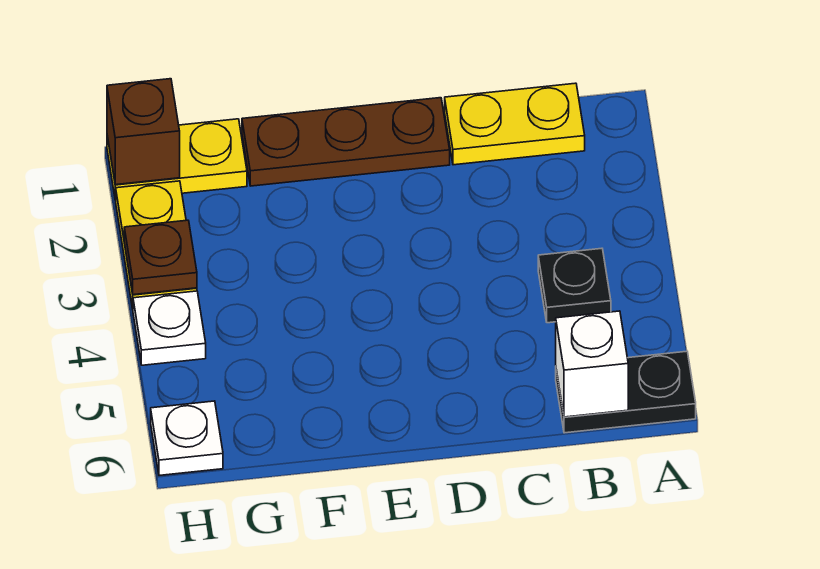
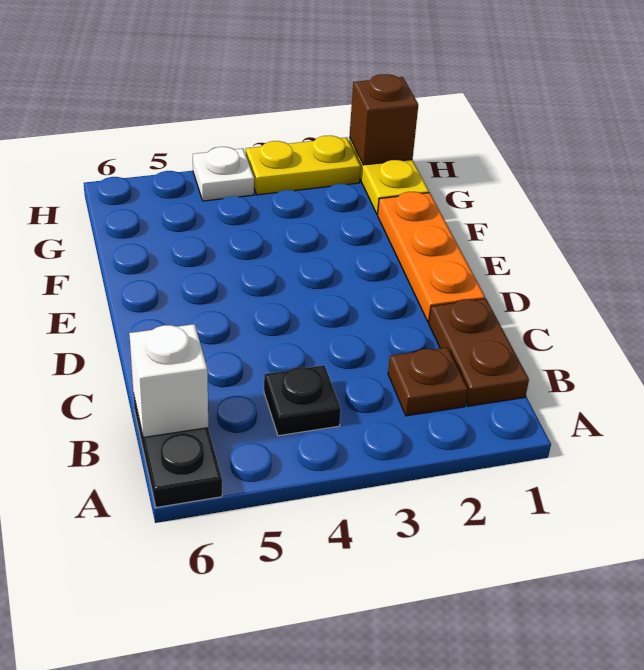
yellow 1x2 plate [445,83,585,165] -> brown 1x2 plate [429,299,529,406]
brown 1x3 plate [242,98,450,186] -> orange 1x3 plate [378,192,485,322]
brown 1x1 plate [124,220,197,295] -> brown 1x1 plate moved to [388,347,468,416]
white 1x1 plate [151,401,223,475] -> none

